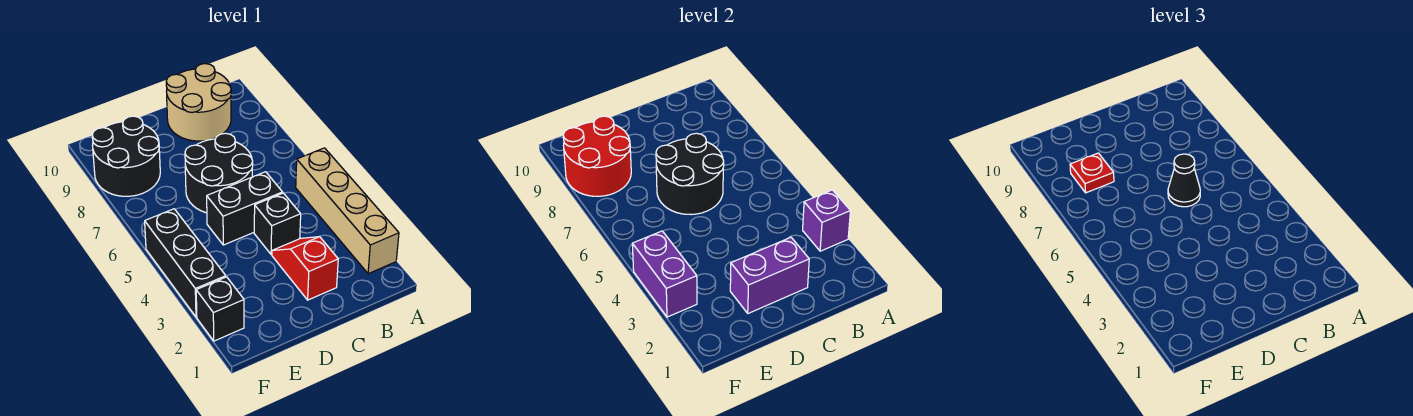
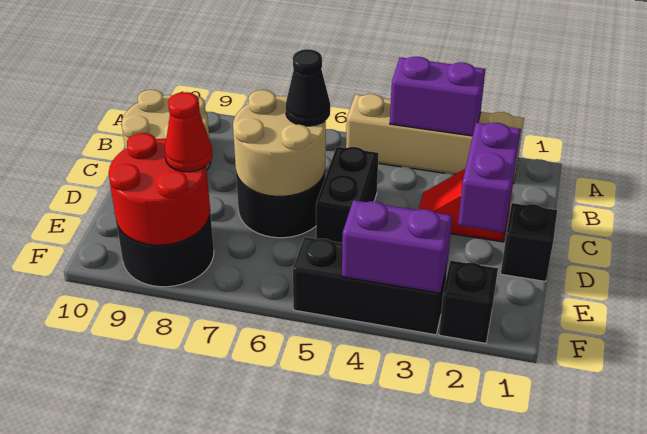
purple 1x1 brick [803,190,850,251] -> purple 1x2 brick [390,57,485,136]
black 1x1 brick [254,193,301,254] -> black 1x1 brick moved to [501,203,557,282]
black 2x2 round brick [656,133,724,215] -> tan 2x2 round brick [233,90,326,196]
red 1x1 plate [1070,153,1114,193] -> red 1x1 cone [165,92,213,172]

